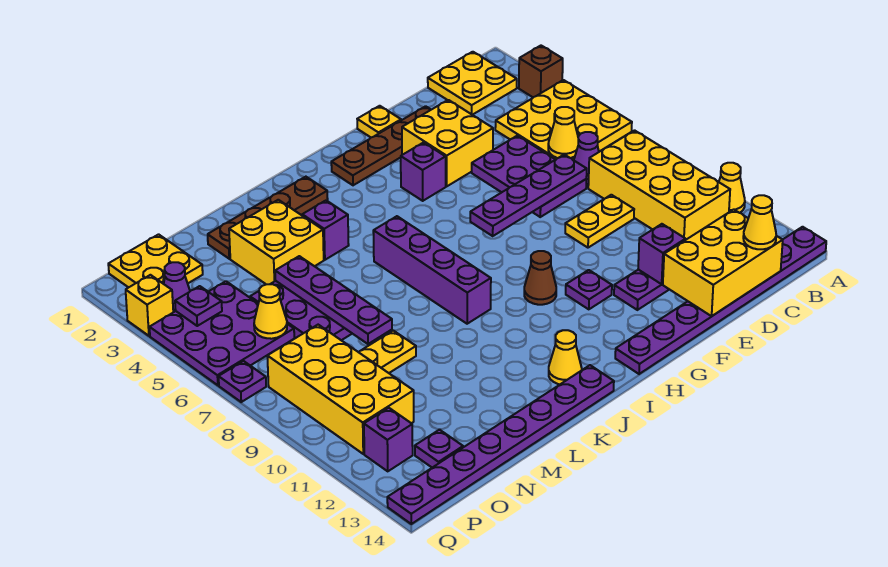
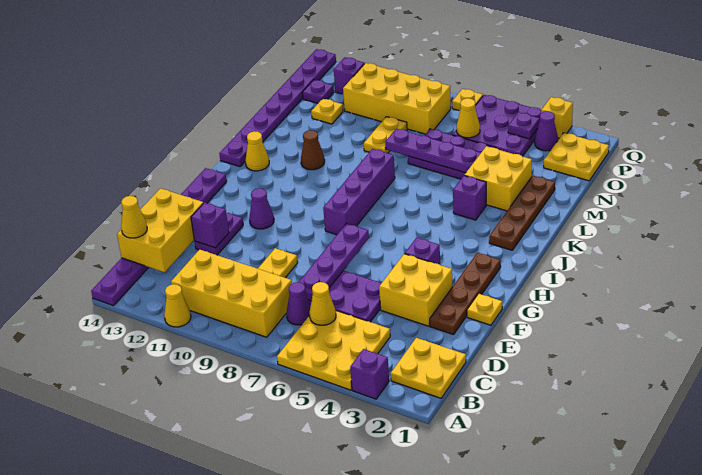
brown 1x1 brick [519,46,563,97] -> purple 1x1 brick [350,349,389,399]
purple 1x1 plate [566,270,612,309] -> purple 1x1 cone [249,188,274,229]
brown 1x1 cone [524,251,556,305] -> brown 1x1 cone moved to [301,130,325,170]
purple 1x4 brick [373,216,491,324] -> purple 1x4 brick turned to [323,149,395,235]
none -> yellow 1x1 plate [311,99,343,124]
purple 1x1 plate [219,361,266,402] -> yellow 1x1 plate [452,89,483,111]

